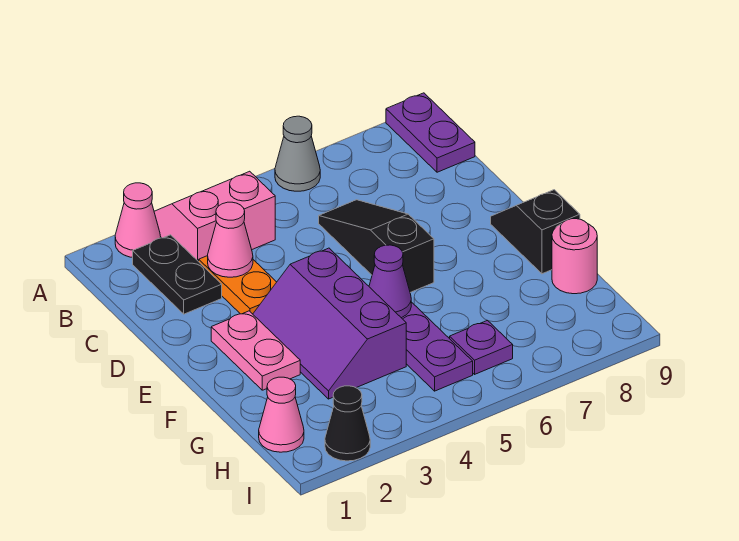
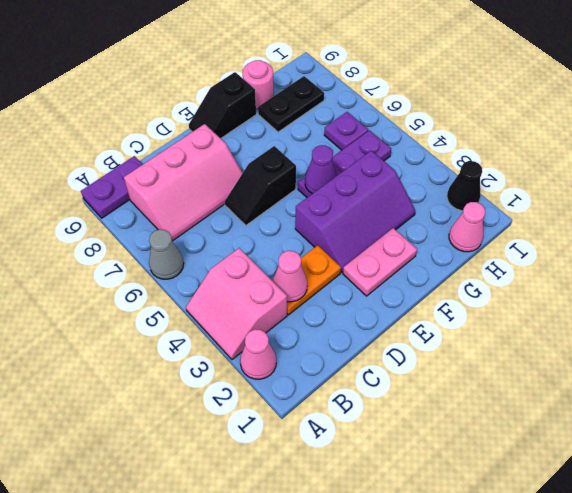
black 1x2 plate [133,235,222,314] -> black 1x2 plate moved to [258,76,324,132]
none -> pink 2x3 slope [124,124,242,241]
black 1x3 slope [319,200,434,292] -> black 1x2 slope [225,146,296,225]

